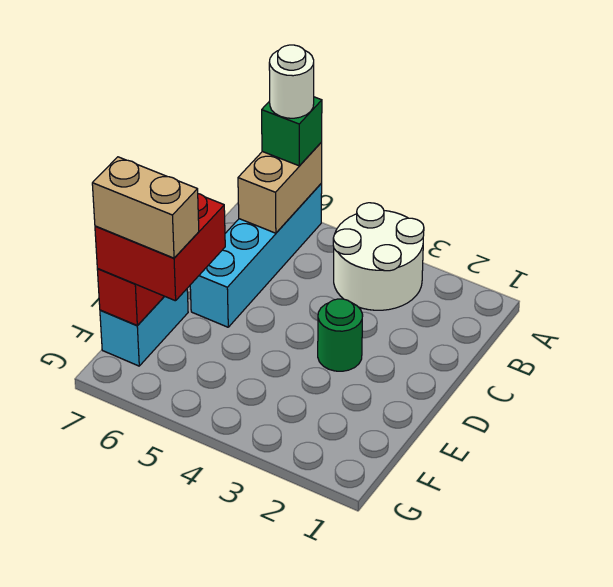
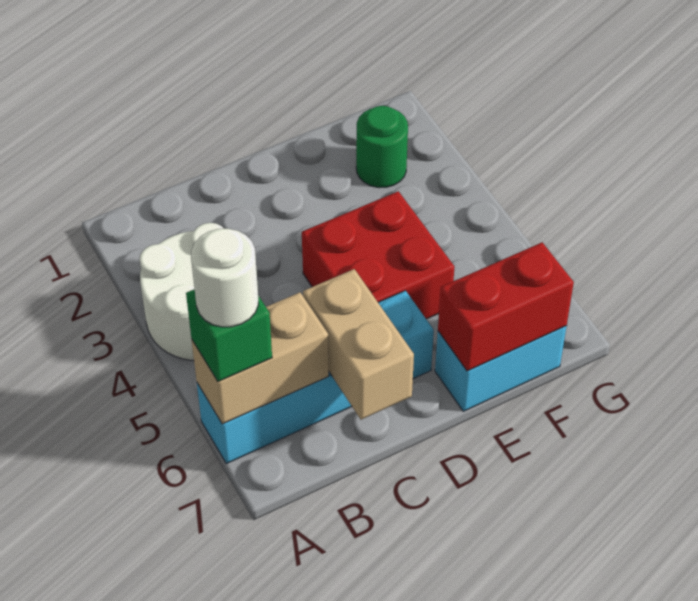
green 1x1 round brick [318,299,363,371] -> green 1x1 round brick moved to [356,106,408,188]
red 2x2 brick [95,194,225,301] -> red 2x2 brick moved to [302,191,454,319]
tan 1x2 brick [92,157,199,258] -> tan 1x2 brick moved to [303,269,414,420]

